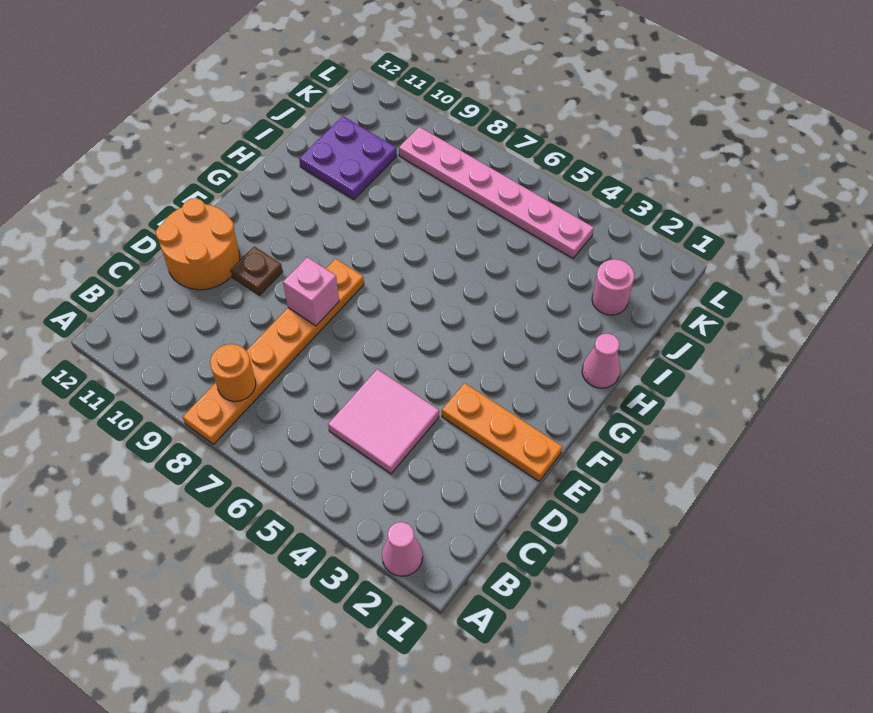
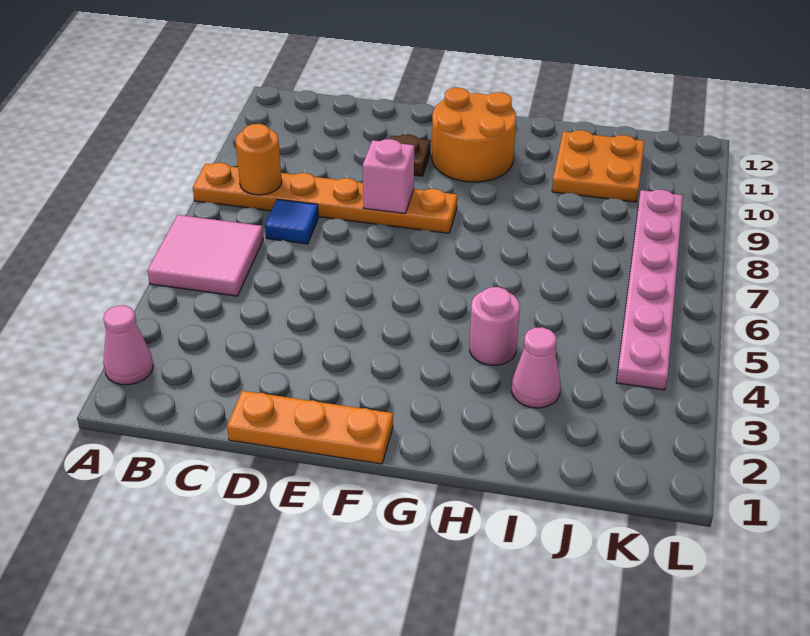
pink 2x2 tile [328,369,439,474] -> pink 2x2 tile moved to [147,215,263,296]
none -> blue 1x1 tile [265,199,318,244]
orange 2x2 round brick [156,198,240,290] -> orange 2x2 round brick moved to [432,88,516,182]
orange 1x3 plate [442,383,562,481] -> orange 1x3 plate turned to [227,391,393,464]
pink 1x1 cone [582,333,620,388] -> pink 1x1 cone moved to [512,327,561,408]
purple 2x2 plate [299,116,397,200] -> orange 2x2 plate [552,130,645,202]
pink 1x1 round brick [592,259,634,315] -> pink 1x1 round brick moved to [470,287,520,365]

